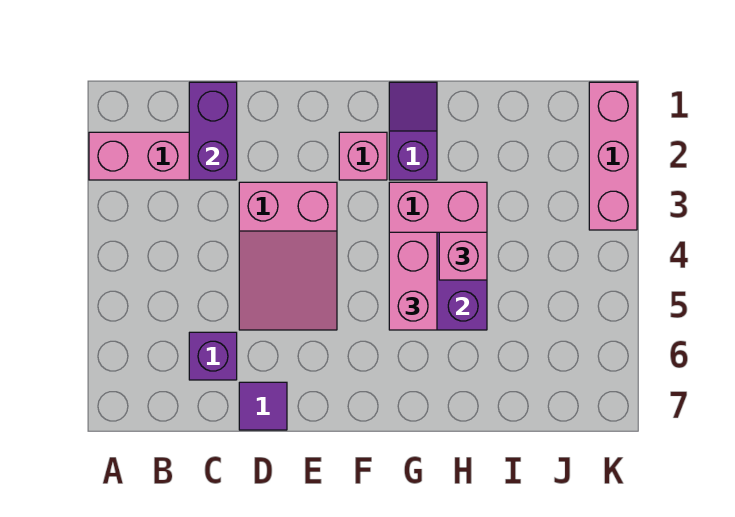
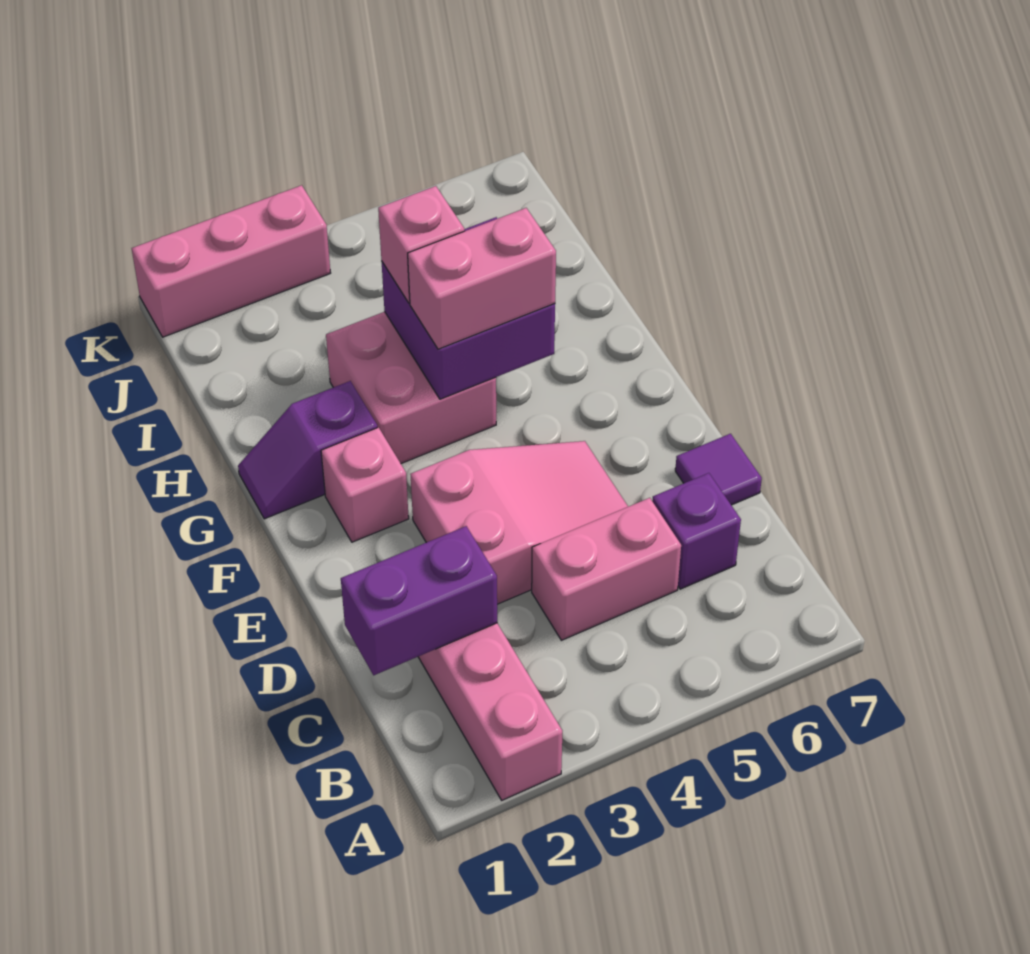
none -> pink 1x2 brick [532,498,681,640]

